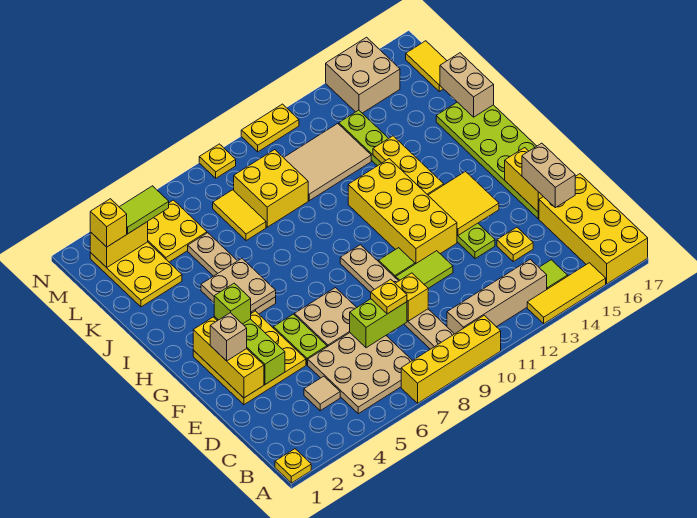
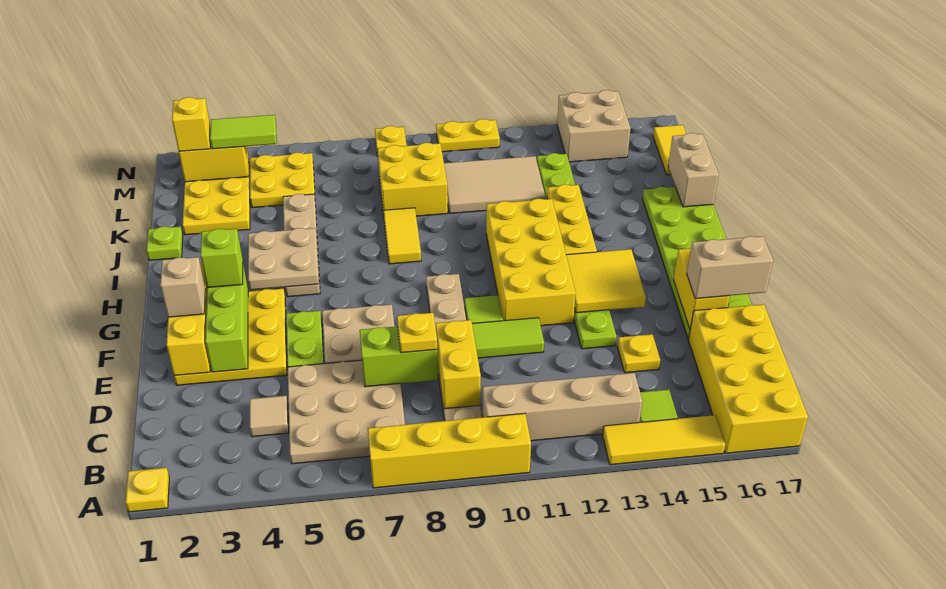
yellow 1x1 brick [395,273,428,321] -> yellow 1x2 brick [436,320,481,409]
tan 1x2 brick [522,143,575,208] -> tan 1x2 brick turned to [687,236,773,299]
none -> lime 1x1 plate [147,226,183,260]
yellow 1x2 tile [213,190,266,241] -> yellow 1x2 tile moved to [384,208,421,264]

